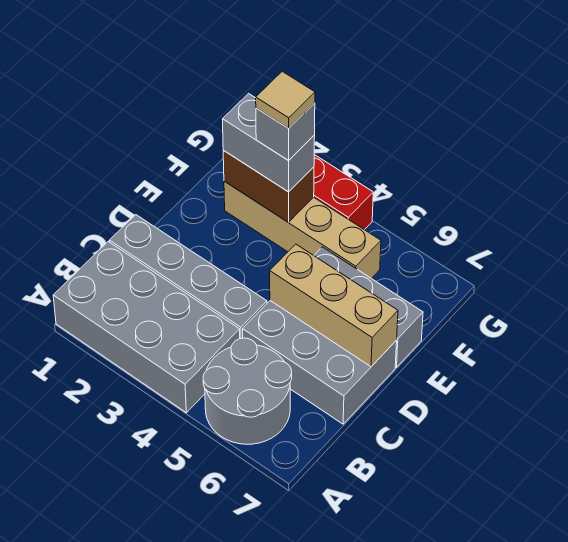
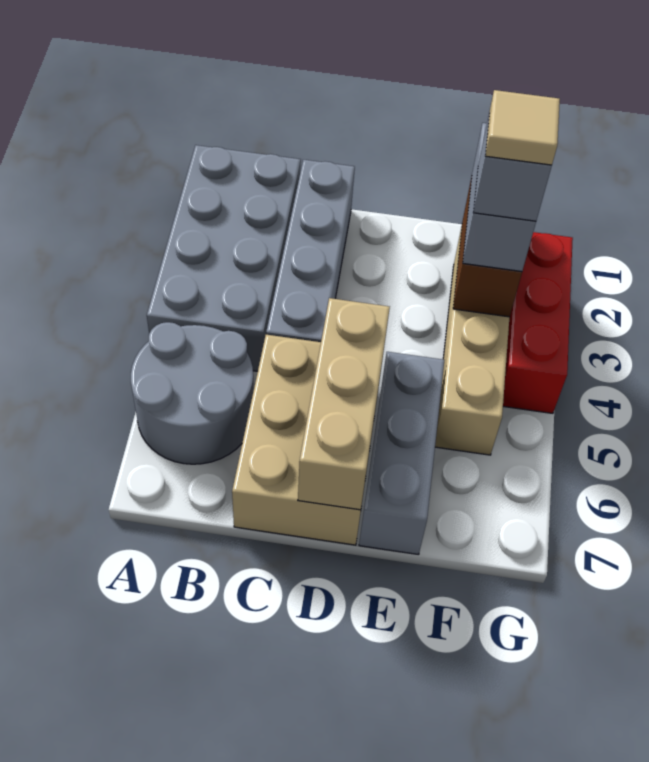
grey 2x3 brick [243,301,397,424] -> tan 2x3 brick [232,335,381,545]

